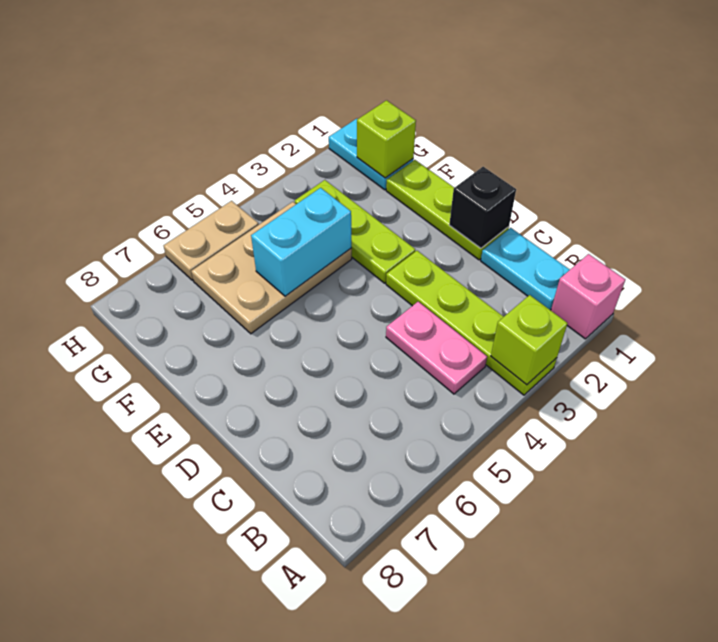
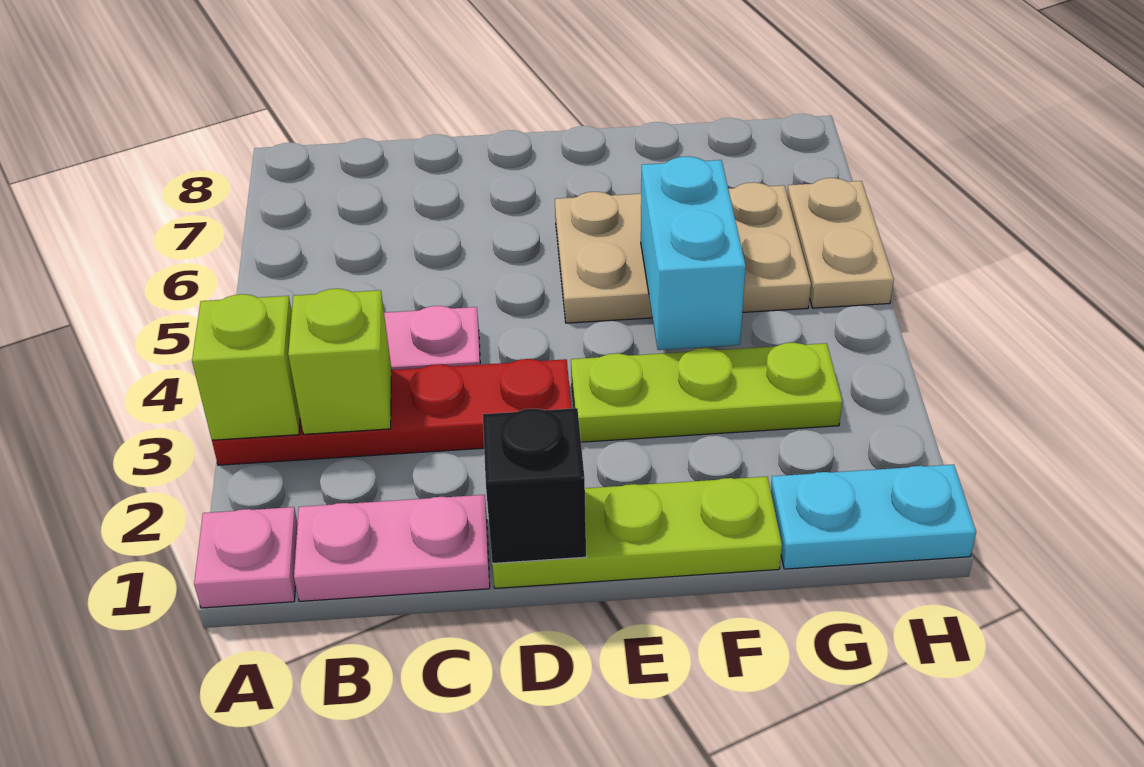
pink 1x1 brick [551,254,625,339] -> pink 1x1 plate [194,507,298,608]
lime 1x4 plate [386,251,557,395] -> red 1x4 plate [212,359,572,465]
cyan 1x2 plate [481,228,570,310] -> pink 1x2 plate [294,495,490,601]
tan 2x3 plate [191,202,352,334] -> tan 2x3 plate turned to [555,182,811,323]
lime 1x1 brick [357,100,416,178] -> lime 1x1 brick moved to [288,289,392,434]

